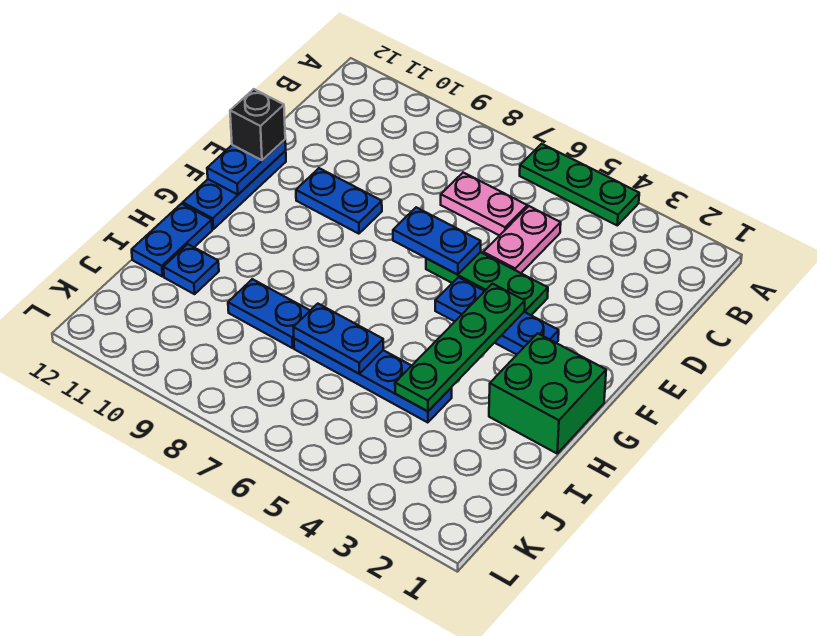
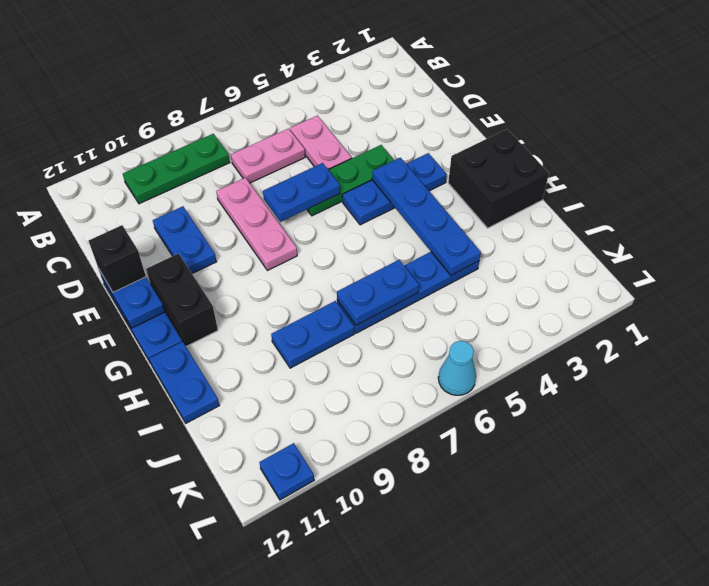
green 1x3 plate [520,144,639,225] -> green 1x3 plate moved to [123,134,230,204]
none -> pink 1x3 plate [216,178,297,271]
blue 1x2 plate [296,168,382,234] -> blue 1x2 plate turned to [153,206,217,274]
green 1x4 plate [395,284,525,411] -> blue 1x4 plate [372,158,481,275]
none -> black 1x2 brick [146,253,218,346]
green 2x2 brick [489,333,606,453] -> black 2x2 brick [448,129,549,228]
blue 1x1 plate [163,244,219,294] -> blue 1x1 plate moved to [259,443,314,500]
none -> cyan 1x1 cone [438,341,476,395]

